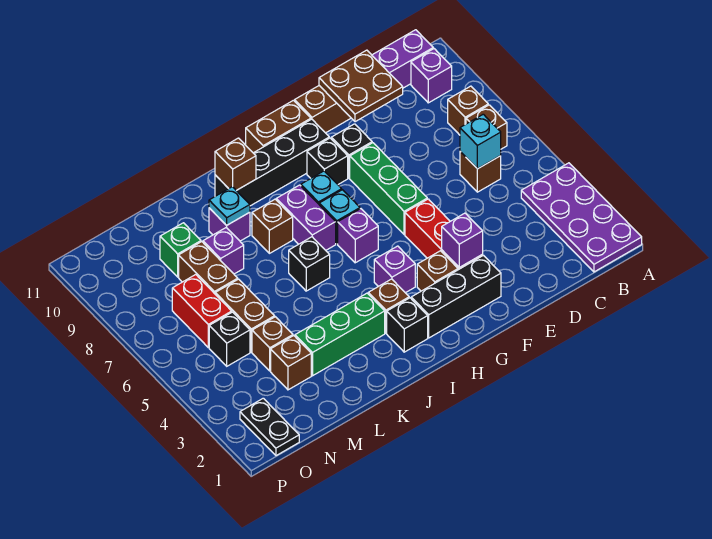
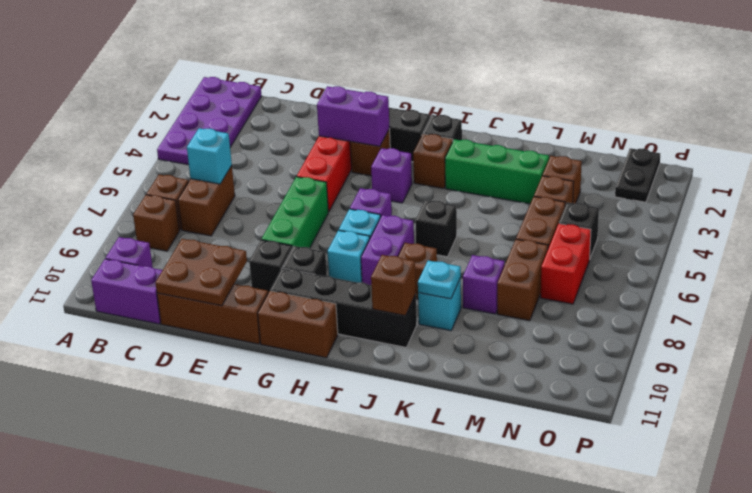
brown 1x1 brick [460,151,501,192] -> brown 1x2 brick [178,166,235,236]
purple 1x1 brick [442,213,483,267] -> purple 1x2 brick [317,86,390,146]
purple 1x1 brick [209,208,250,241] -> cyan 1x1 brick [418,278,461,331]
green 1x1 brick [160,223,201,277] -> none

